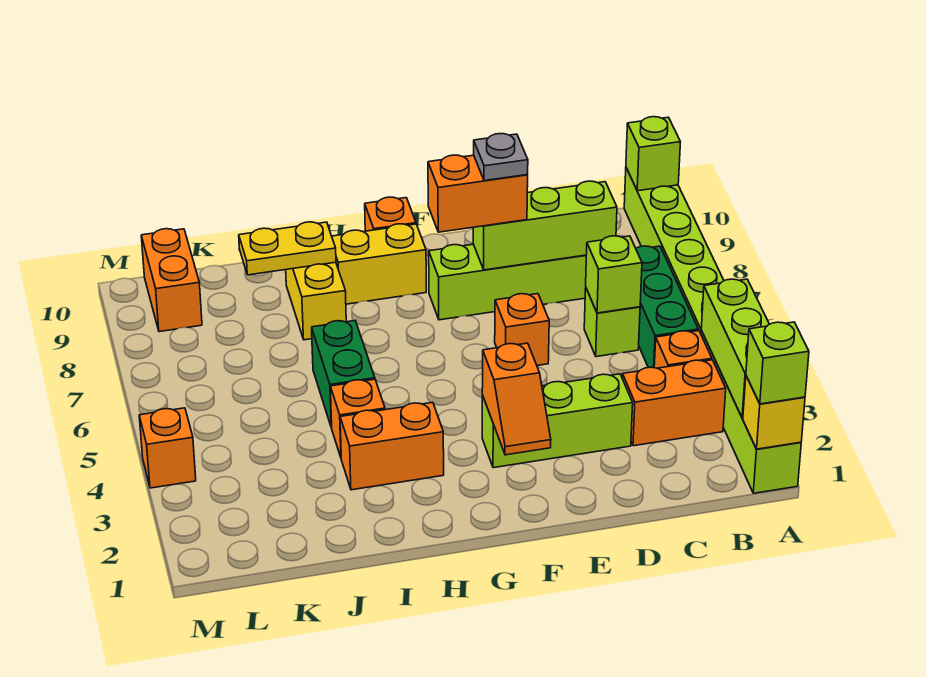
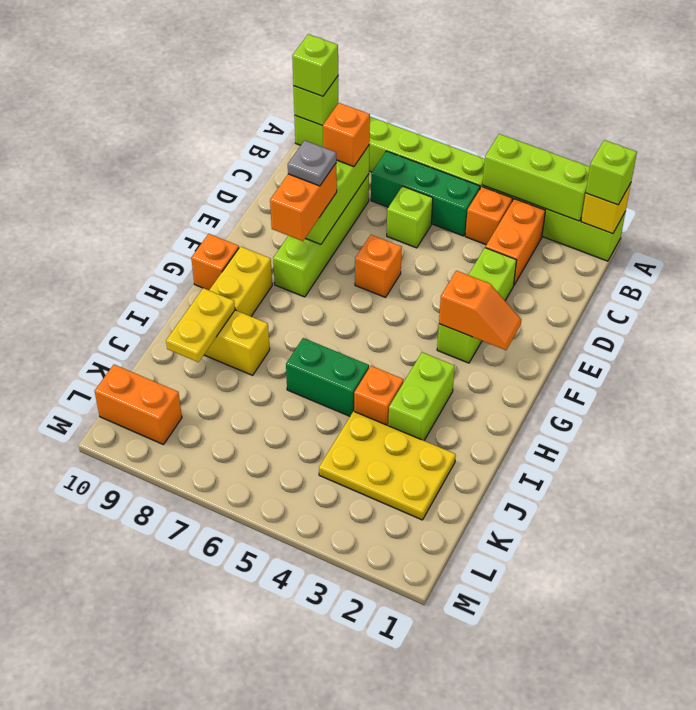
lime 1x1 brick [586,236,642,313] -> lime 1x1 brick moved to [292,34,338,96]
orange 1x2 brick [340,402,444,490] -> lime 1x2 brick [388,352,455,441]
none -> yellow 2x3 plate [319,411,456,520]
orange 1x1 brick [139,408,196,488] -> orange 1x1 brick moved to [323,103,370,167]

